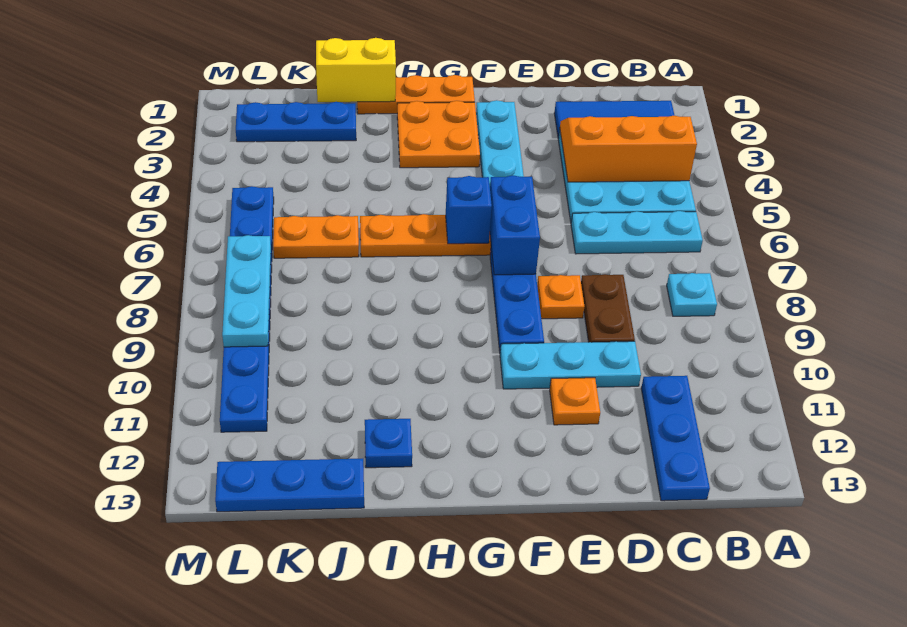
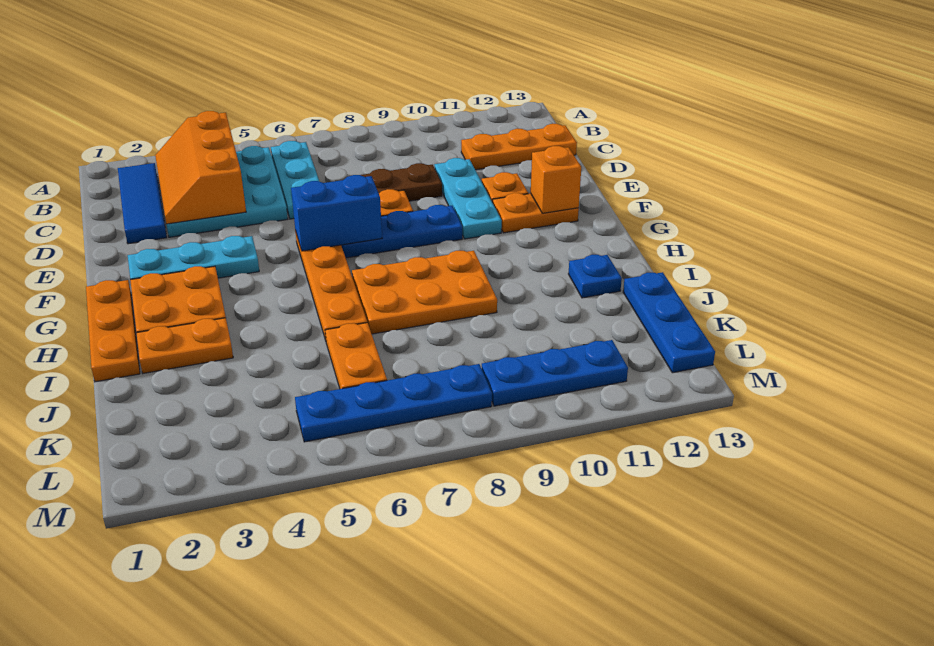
cyan 1x1 plate [667,273,717,316] -> none
blue 1x3 plate [641,376,710,501] -> orange 1x3 plate [461,124,577,170]
none -> orange 1x2 plate [493,193,579,233]
none -> orange 1x1 brick [531,146,581,213]
blue 1x1 brick [446,176,492,244] -> none
none -> orange 2x3 plate [352,251,497,334]
yellow 1x2 brick [316,38,396,102] -> none
none -> orange 1x2 plate [136,318,233,373]
blue 1x3 plate [236,102,356,142] -> none
cyan 1x3 plate [222,235,271,347] -> none

